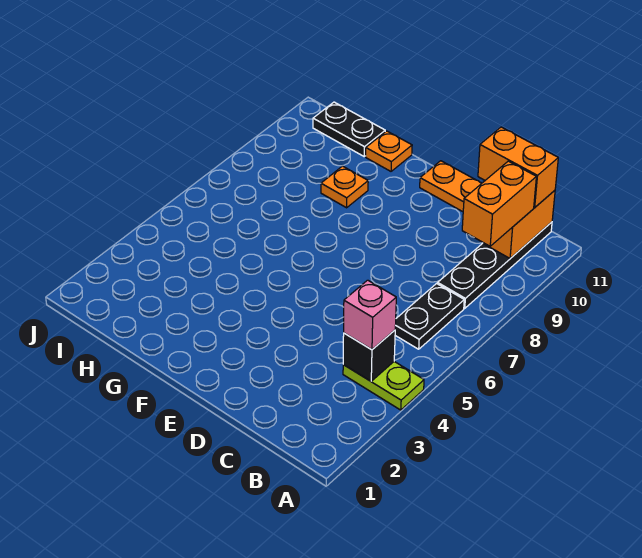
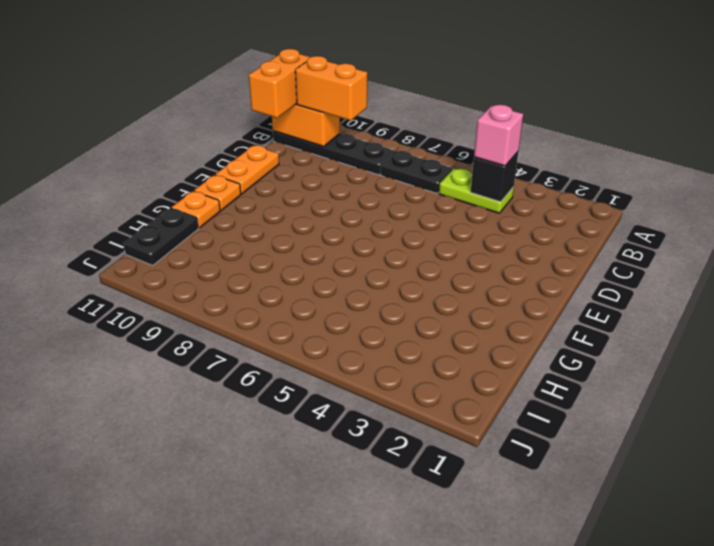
lime 1x2 plate [343,362,424,410] -> lime 1x2 plate turned to [439,169,514,213]
orange 1x1 plate [321,166,368,208] -> orange 1x1 plate moved to [194,175,241,210]

